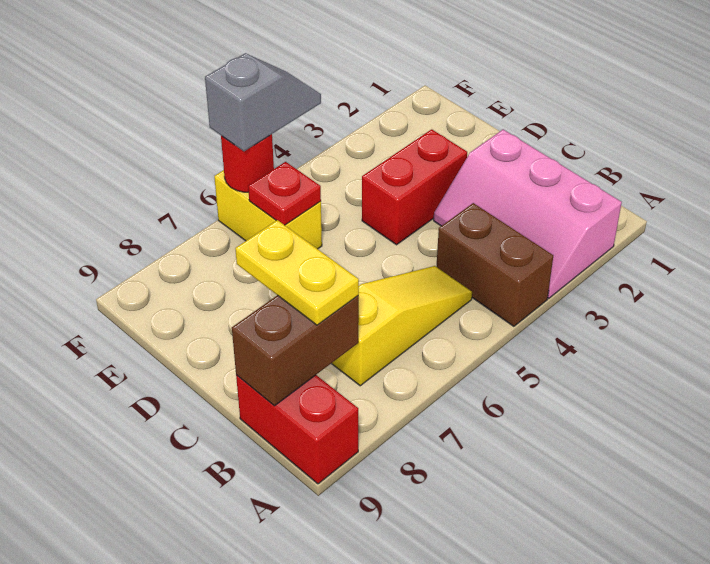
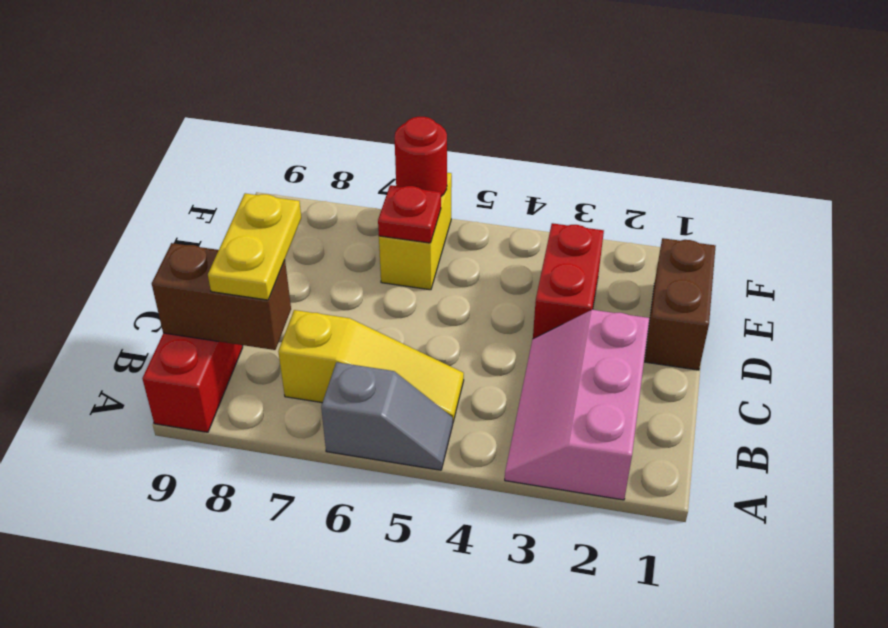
brown 1x2 brick [436,203,553,326] -> brown 1x2 brick moved to [645,238,716,370]
red 1x2 brick [362,129,467,245] -> red 1x2 brick turned to [533,223,604,339]
grey 1x2 slope [205,53,321,151] -> grey 1x2 slope moved to [321,362,453,470]

